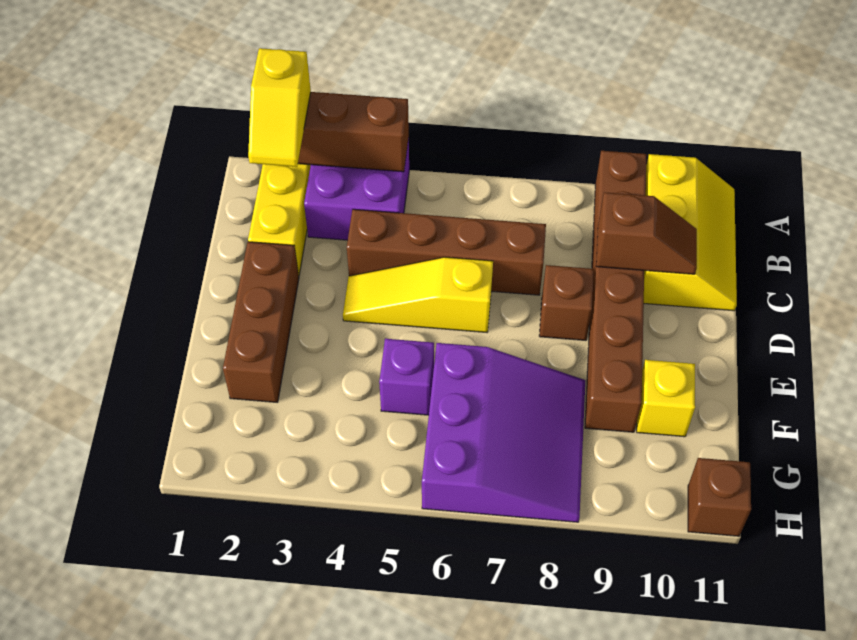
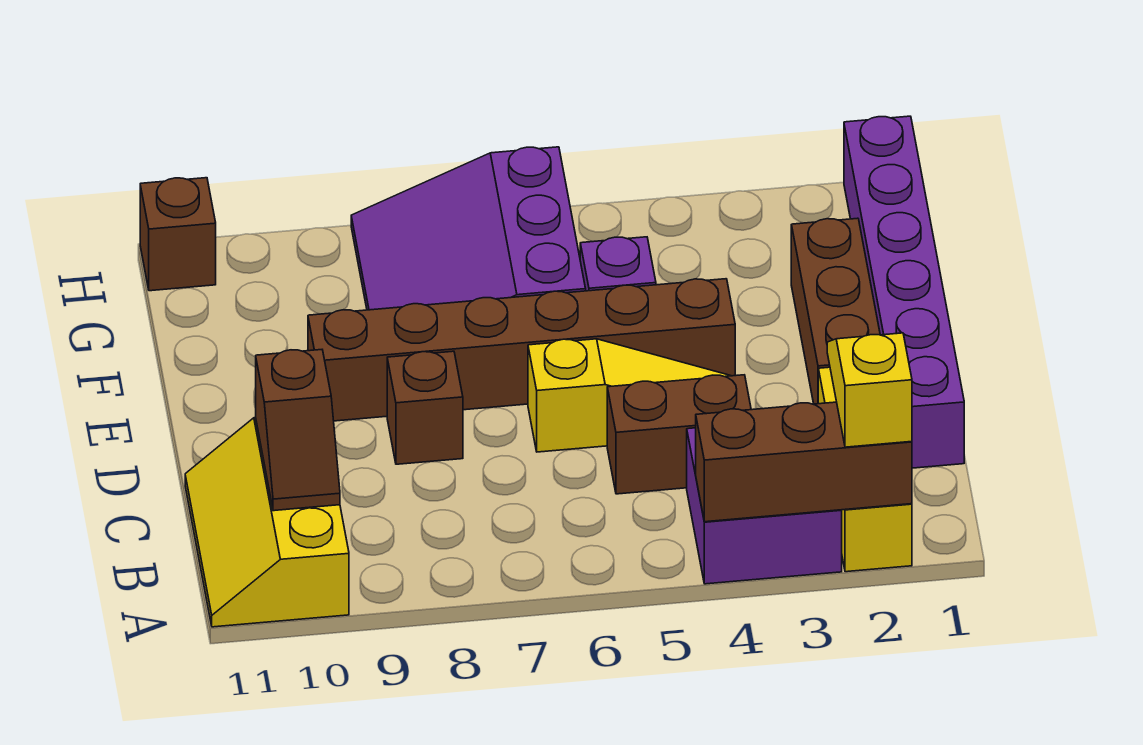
brown 1x6 brick [585,151,647,432] -> brown 1x6 brick turned to [308,279,735,421]
none -> purple 1x6 brick [844,116,964,468]
brown 1x4 brick [347,209,546,295] -> brown 1x2 brick [607,375,751,494]
brown 1x2 slope [596,192,697,274] -> brown 1x2 slope turned to [256,350,340,511]
yellow 1x1 brick [637,360,695,437] -> none

